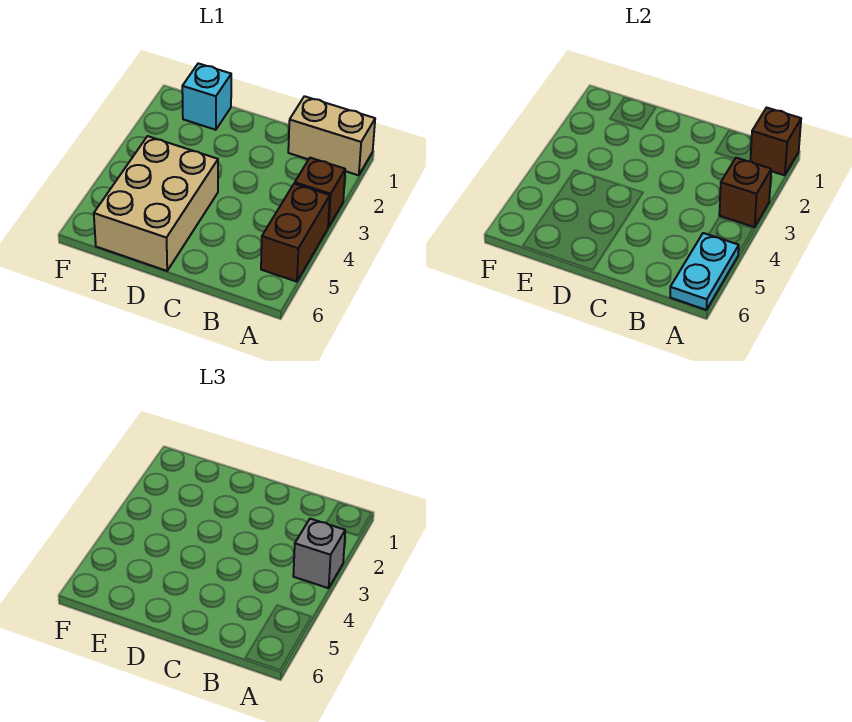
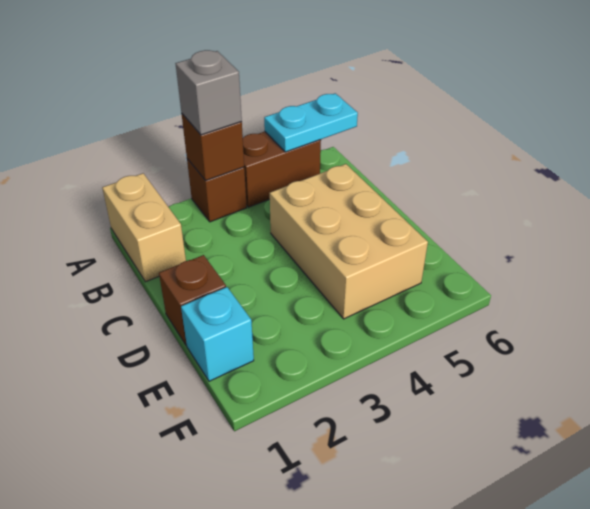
brown 1x1 brick [750,108,801,175] -> brown 1x1 brick moved to [159,255,226,345]
tan 2x3 brick [94,136,218,271] -> tan 2x3 brick turned to [270,164,428,319]

